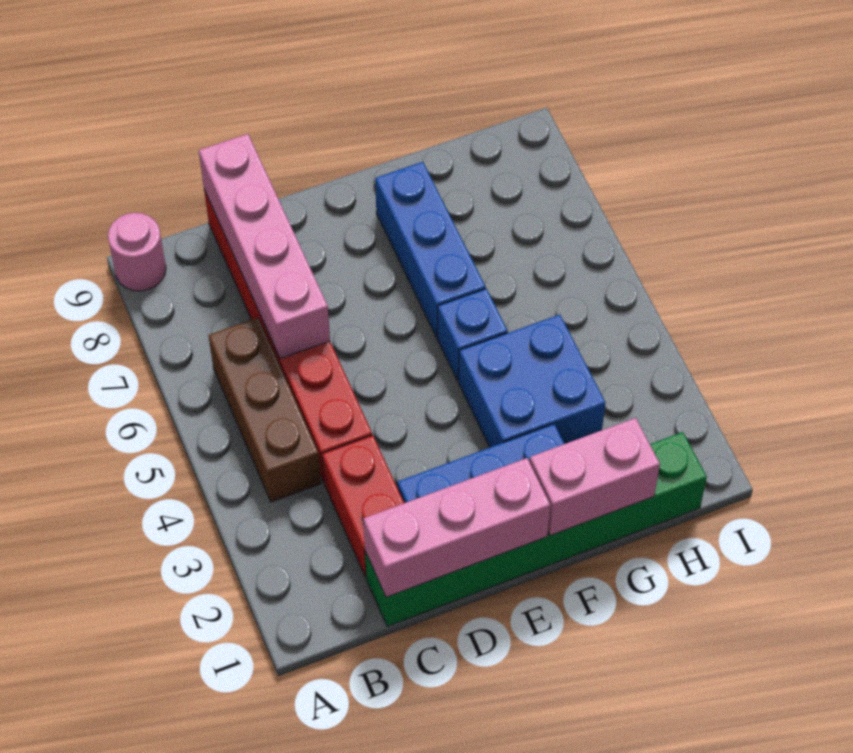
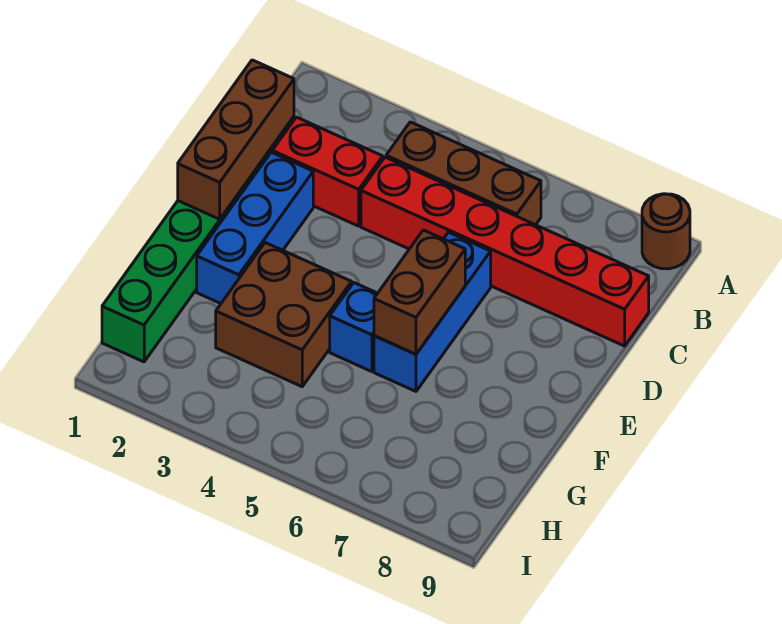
pink 1x1 round brick [108,213,166,291] -> brown 1x1 round brick [642,194,690,269]
pink 1x3 brick [363,458,550,597] -> brown 1x3 brick [178,60,294,219]
pink 1x4 brick [199,134,330,359] -> none
none -> brown 1x2 brick [374,230,465,354]
pink 1x2 brick [530,418,660,535] -> none
blue 2x2 brick [459,315,605,447] -> brown 2x2 brick [216,243,352,387]
blue 1x3 brick [375,162,486,337] -> blue 1x3 brick turned to [374,232,491,391]

